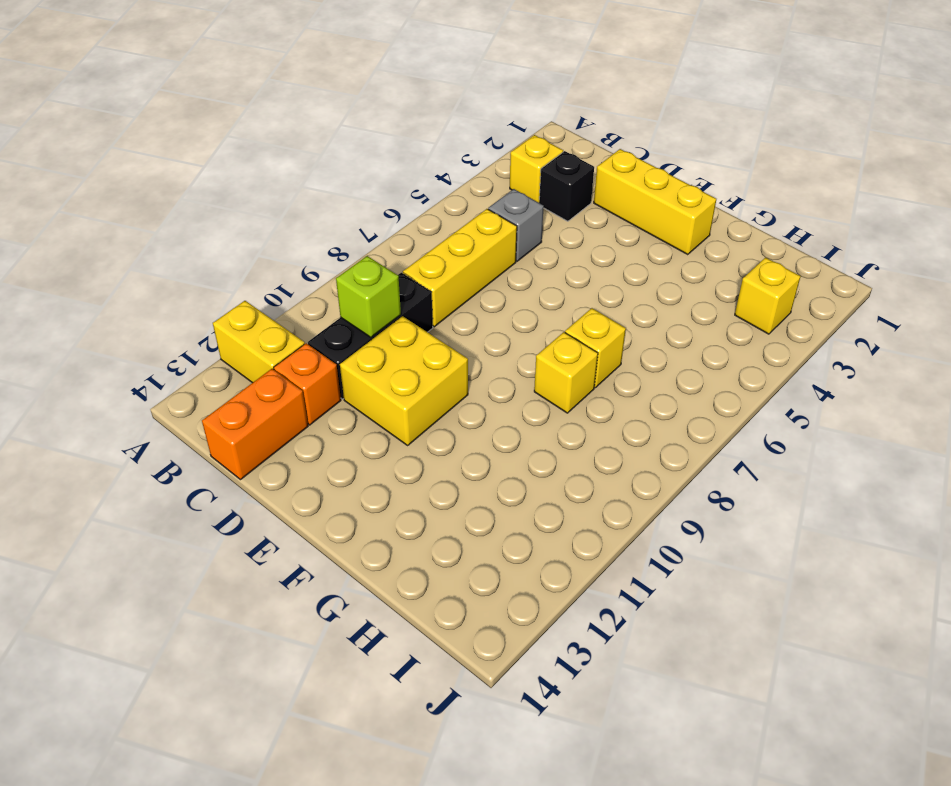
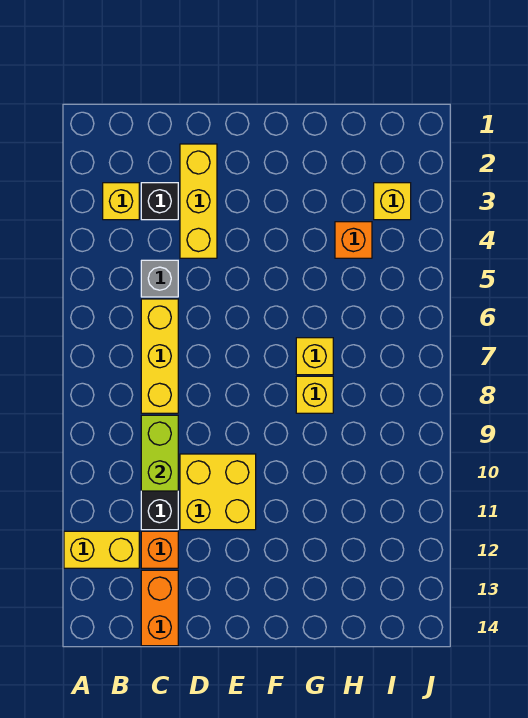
lime 1x1 brick [336,256,401,337] -> lime 1x2 brick [141,415,178,491]
yellow 1x3 brick [594,149,716,255] -> yellow 1x3 brick turned to [180,144,217,258]
none -> orange 1x1 brick [335,222,372,258]

